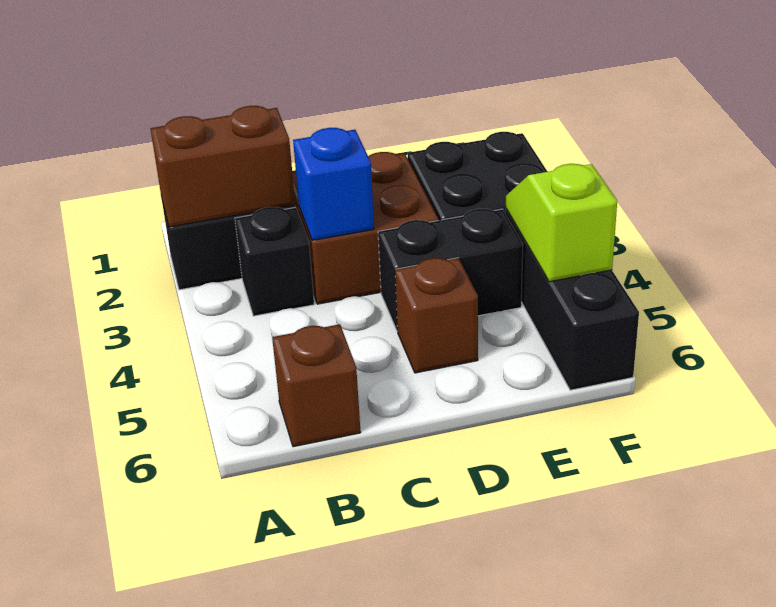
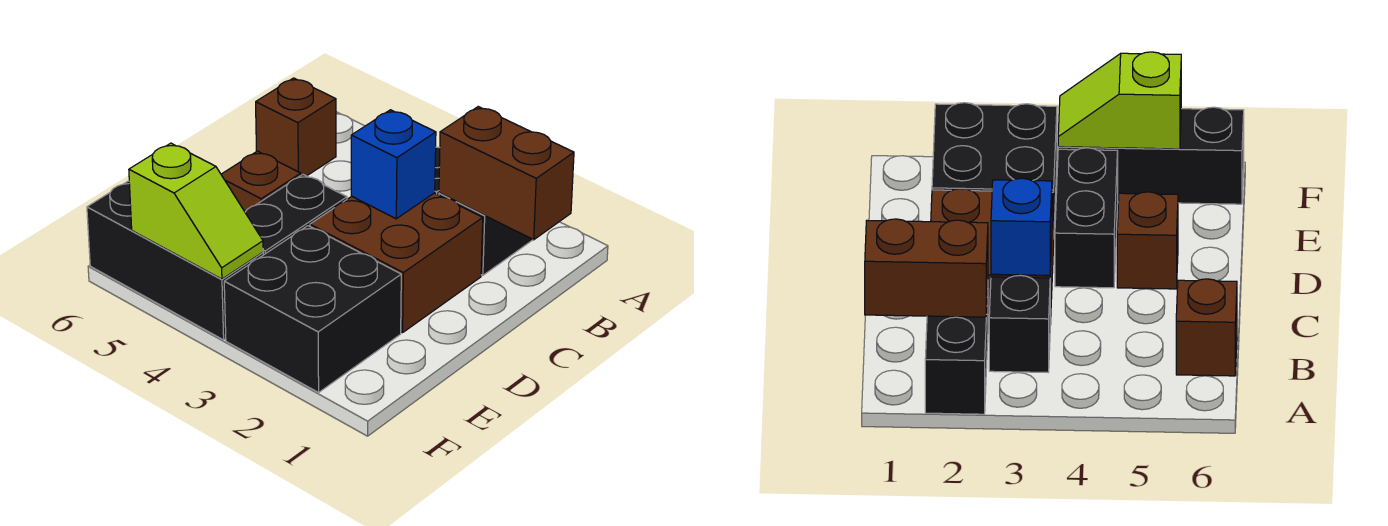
brown 1x2 brick [150,106,295,227] -> brown 1x2 brick turned to [439,107,574,240]

